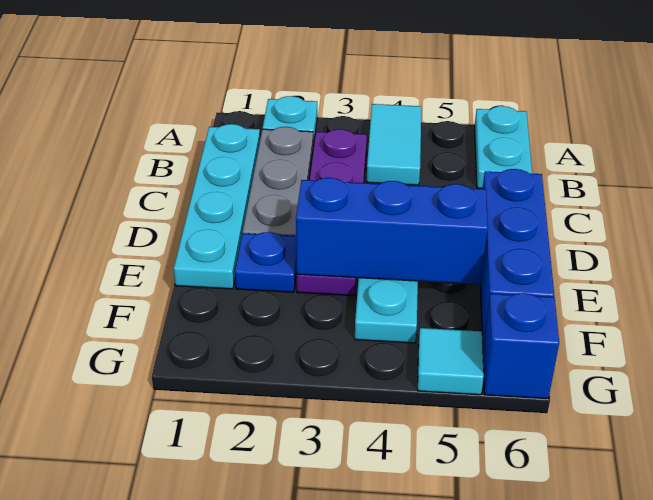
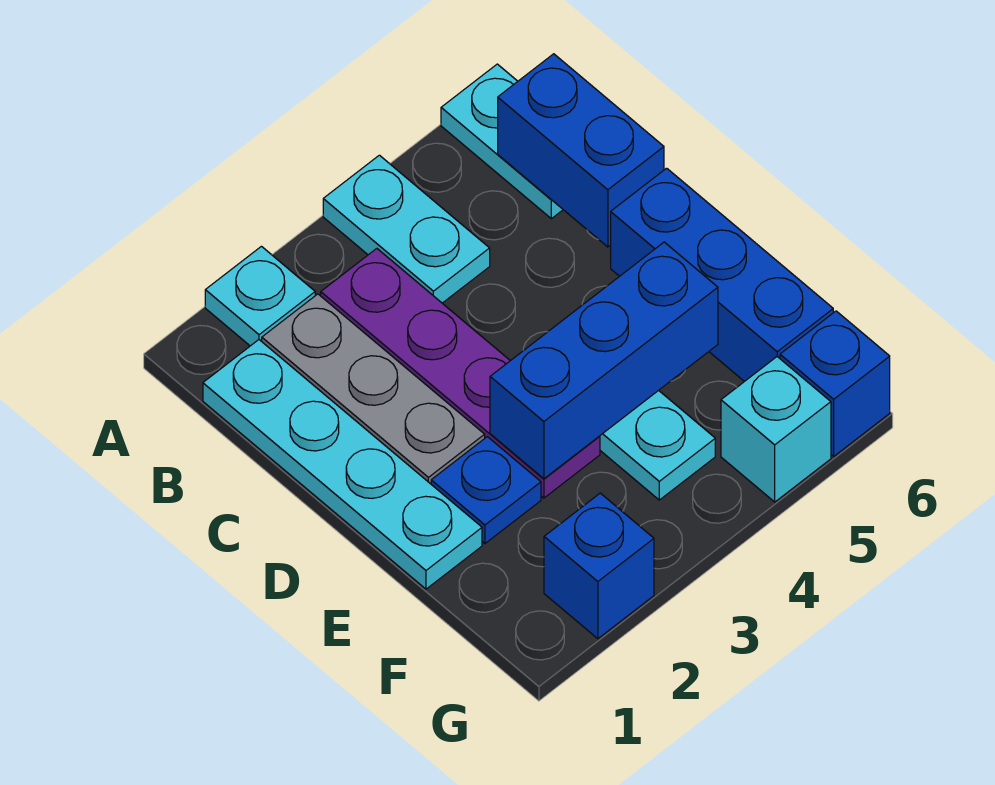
cyan 1x2 tile [366,104,421,185] -> cyan 1x2 plate [323,155,490,303]
none -> blue 1x2 brick [498,54,664,247]
none -> blue 1x1 brick [544,493,654,639]
cyan 1x1 tile [418,328,484,395] -> cyan 1x1 brick [721,357,831,502]

